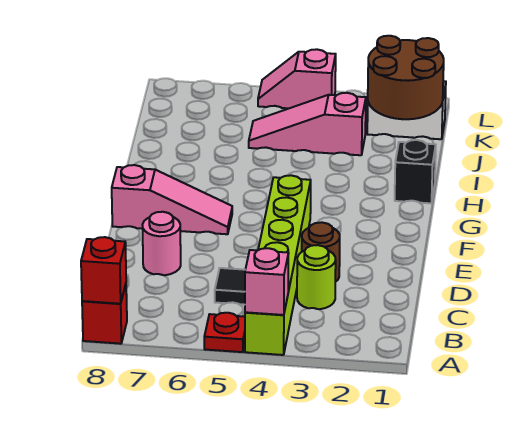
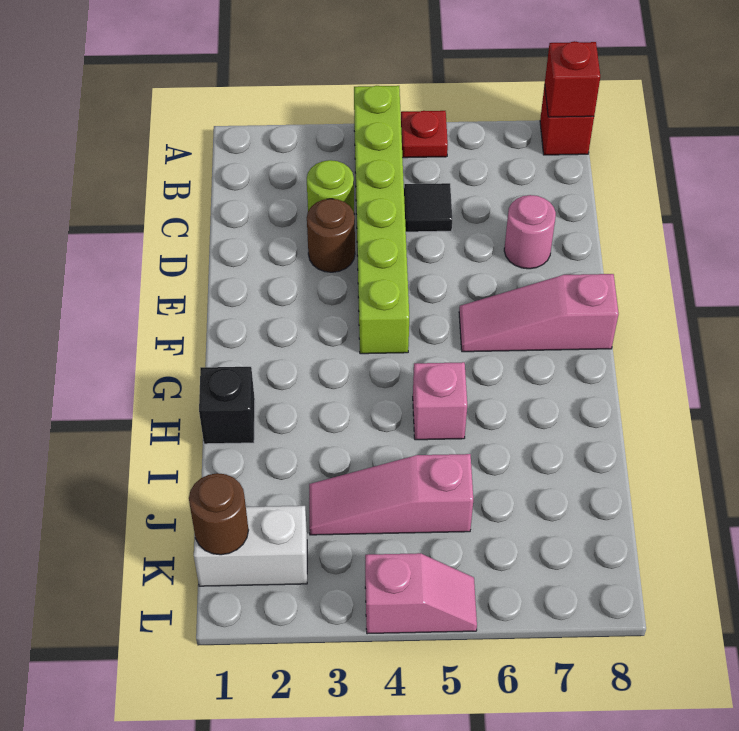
pink 1x1 brick [245,248,289,315] -> pink 1x1 brick moved to [413,362,467,440]
brown 2x2 round brick [368,36,444,119] -> brown 1x1 round brick [189,473,248,555]
pink 1x3 slope [249,93,366,155] -> pink 1x3 slope turned to [309,454,473,535]

